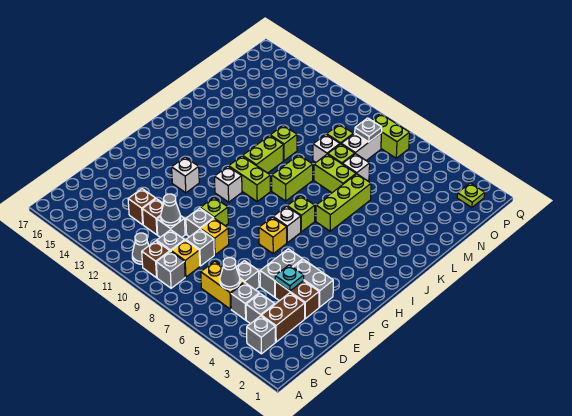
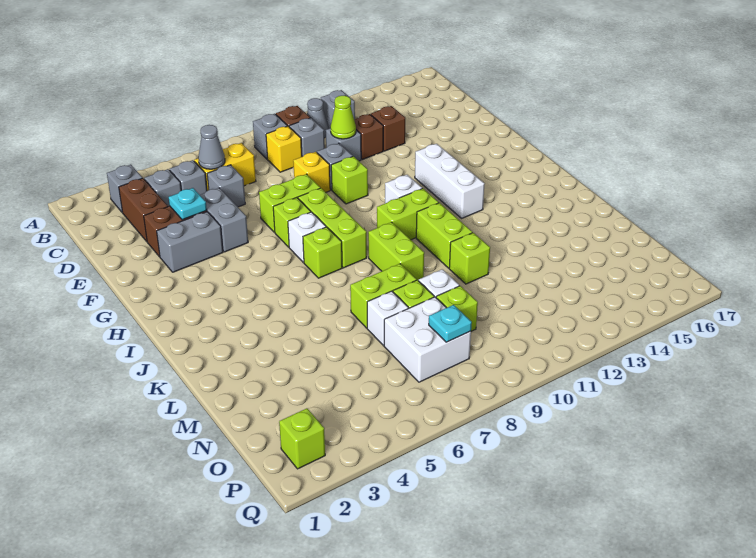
grey 1x1 brick [186,229,214,266] -> grey 1x1 brick moved to [321,90,355,129]
grey 1x1 cone [161,194,180,225] -> lime 1x1 cone [331,96,356,139]
yellow 1x1 brick [259,217,287,254] -> lime 1x1 brick [273,197,311,247]
white 1x1 brick [172,157,199,193] -> white 1x3 brick [415,144,485,218]
lime 1x3 brick [316,174,371,231] -> lime 1x3 brick moved to [298,188,367,268]
white 1x2 brick [342,133,381,160] -> white 2x2 brick [384,297,471,382]
grey 1x1 plate [355,118,382,142] -> cyan 1x1 plate [429,305,472,342]
lime 1x1 plate [457,183,485,208] -> lime 1x1 brick [279,408,325,469]
lime 1x2 brick [372,114,410,158] -> lime 1x2 brick moved to [259,174,320,232]

